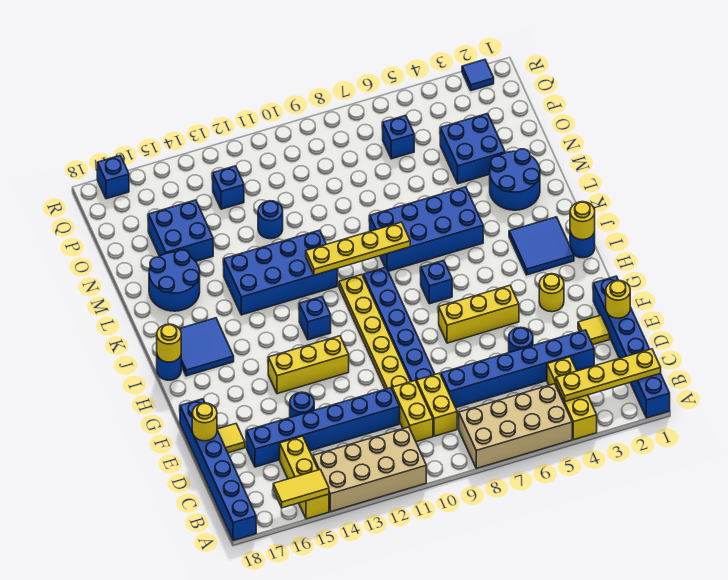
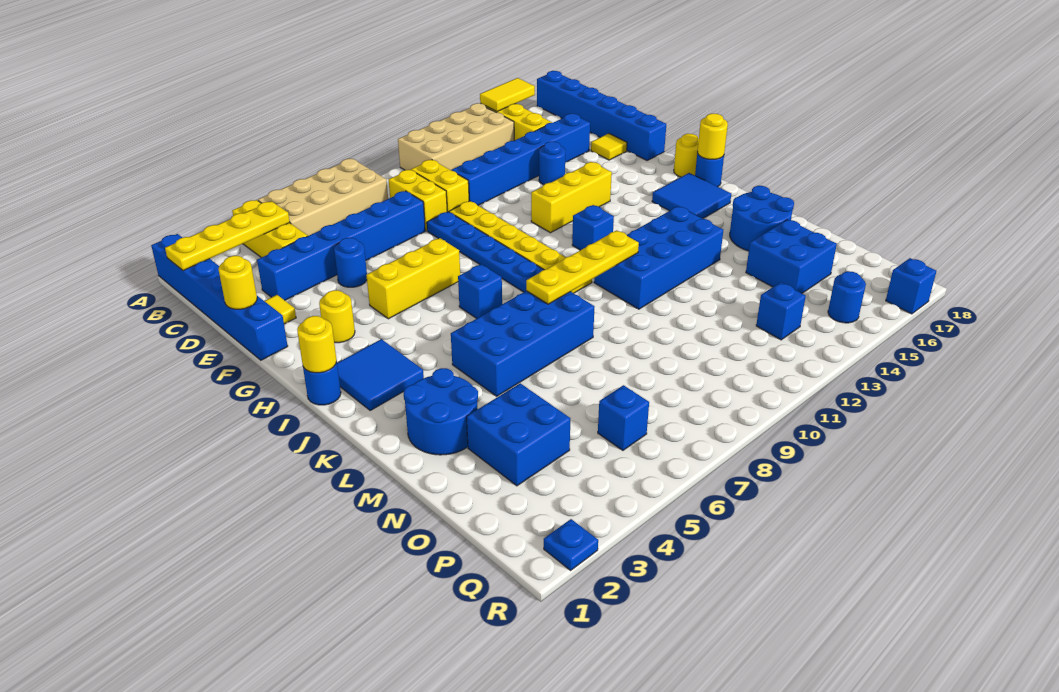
yellow 1x1 round brick [192,403,217,441] -> yellow 1x1 round brick moved to [674,134,699,177]
blue 1x1 round brick [258,201,283,239] -> blue 1x1 round brick moved to [828,271,866,323]
blue 1x1 tile [462,60,494,91] -> blue 1x1 plate [544,519,598,570]

